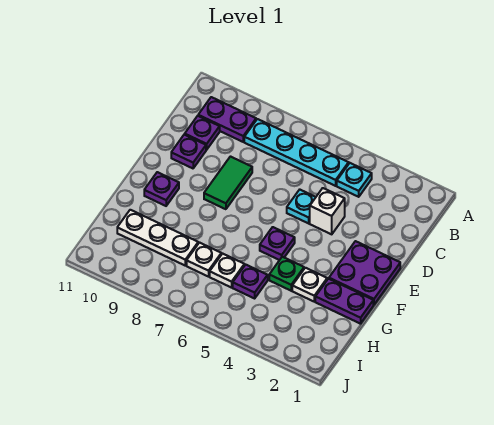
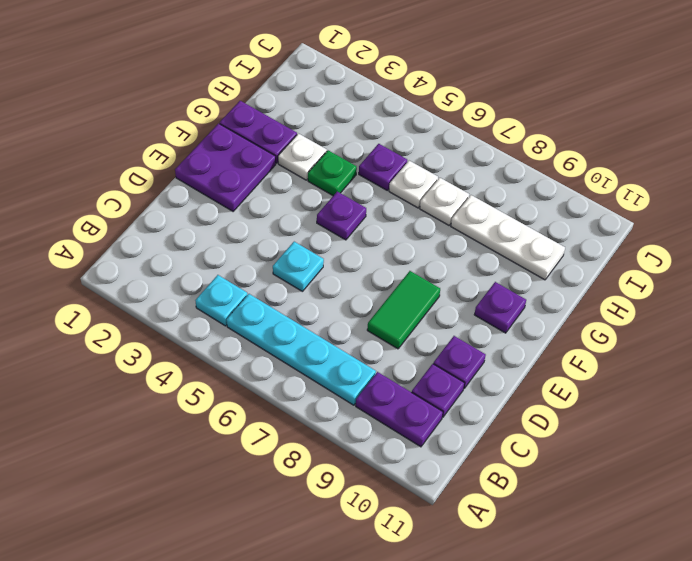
white 1x1 brick [310,188,345,234] -> none

